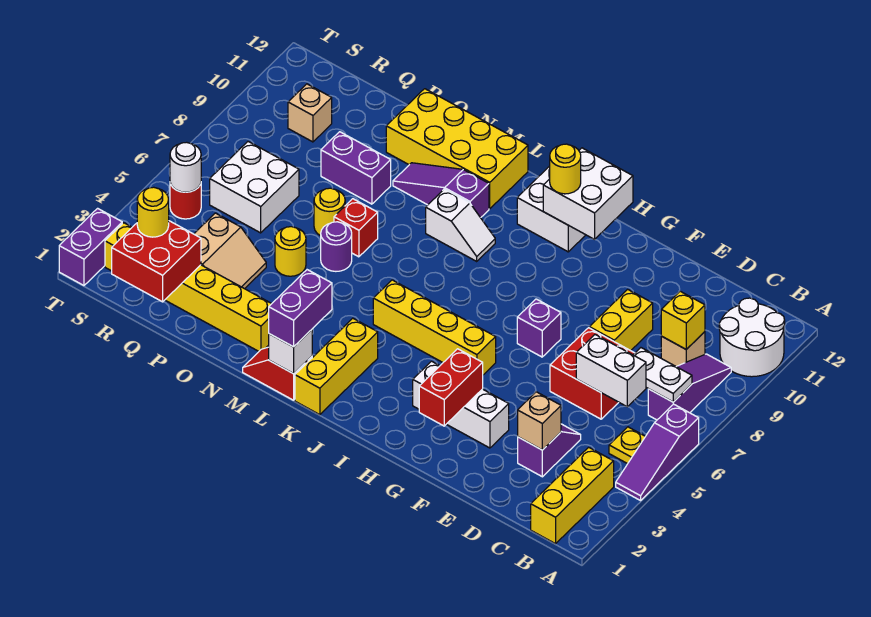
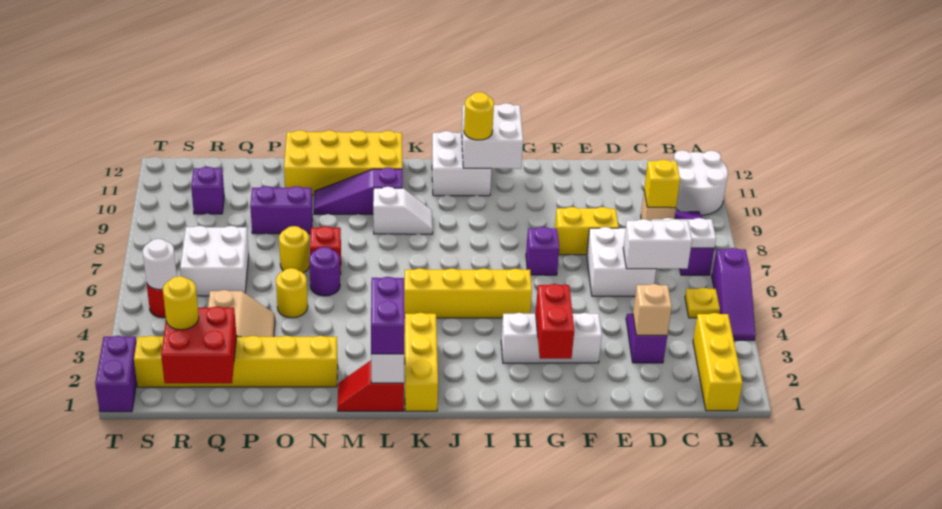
red 2x2 brick [550,328,635,419] -> white 2x2 brick [587,227,656,296]
yellow 1x2 brick [589,289,653,351] -> yellow 1x2 brick turned to [555,207,619,255]
tan 1x1 brick [288,84,332,142] -> purple 1x1 brick [191,167,224,214]

